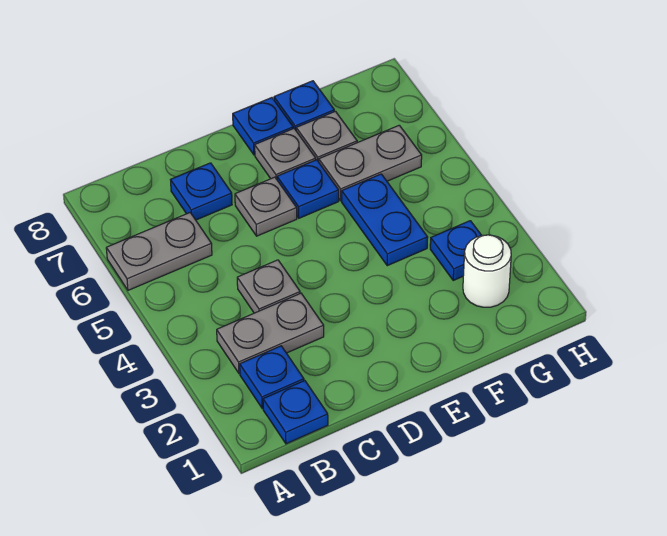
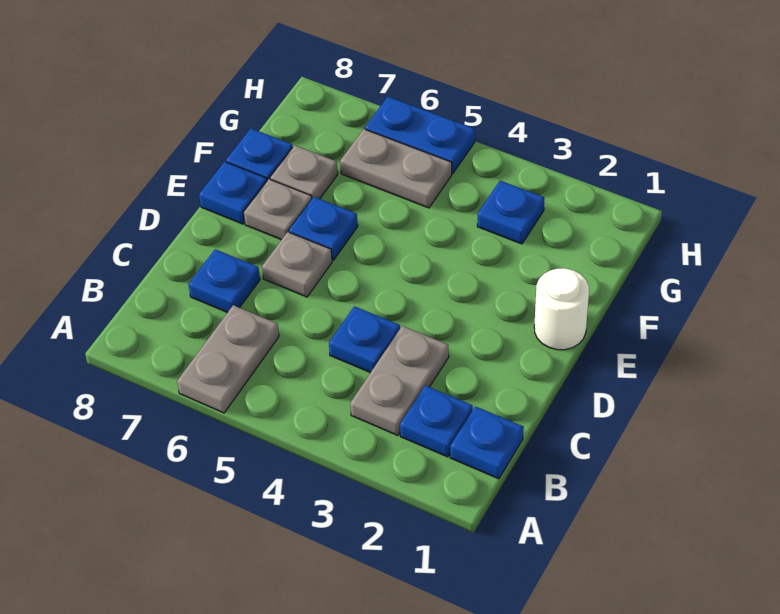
grey 1x1 plate [237,260,300,313] -> blue 1x1 plate [329,306,400,373]
blue 1x2 plate [342,174,428,266] -> blue 1x2 plate moved to [365,97,475,174]
grey 1x2 plate [319,125,422,201] -> grey 1x2 plate turned to [340,129,452,208]
white 1x1 round brick [463,235,511,307] -> white 1x1 round brick moved to [534,268,589,350]

